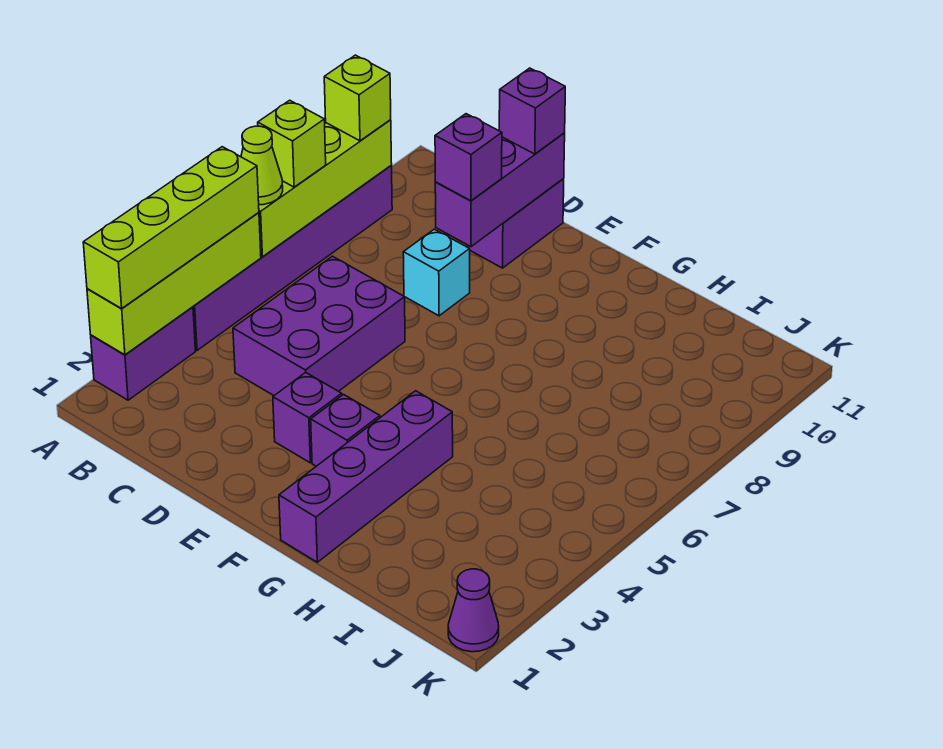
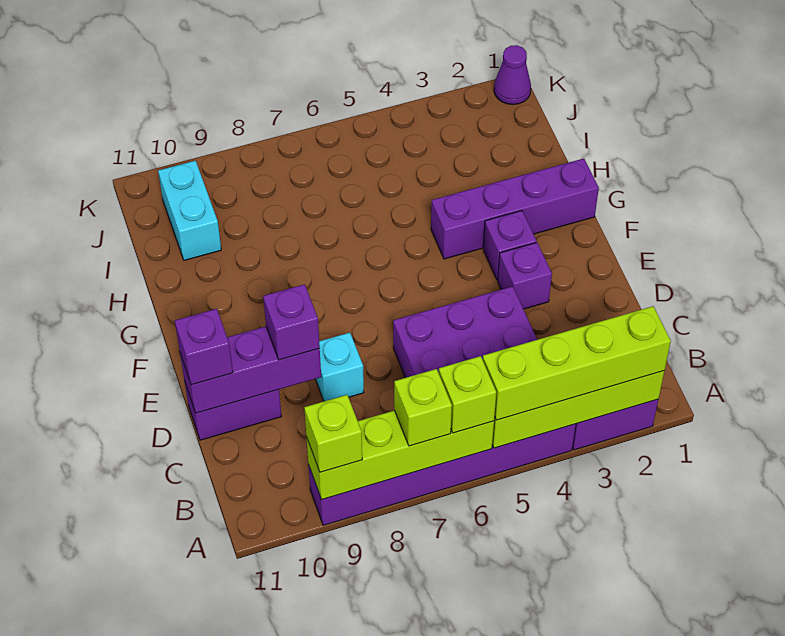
lime 1x1 cone [241,126,283,205] -> lime 1x1 brick [439,356,496,433]
none -> cyan 1x2 brick [158,161,221,260]

